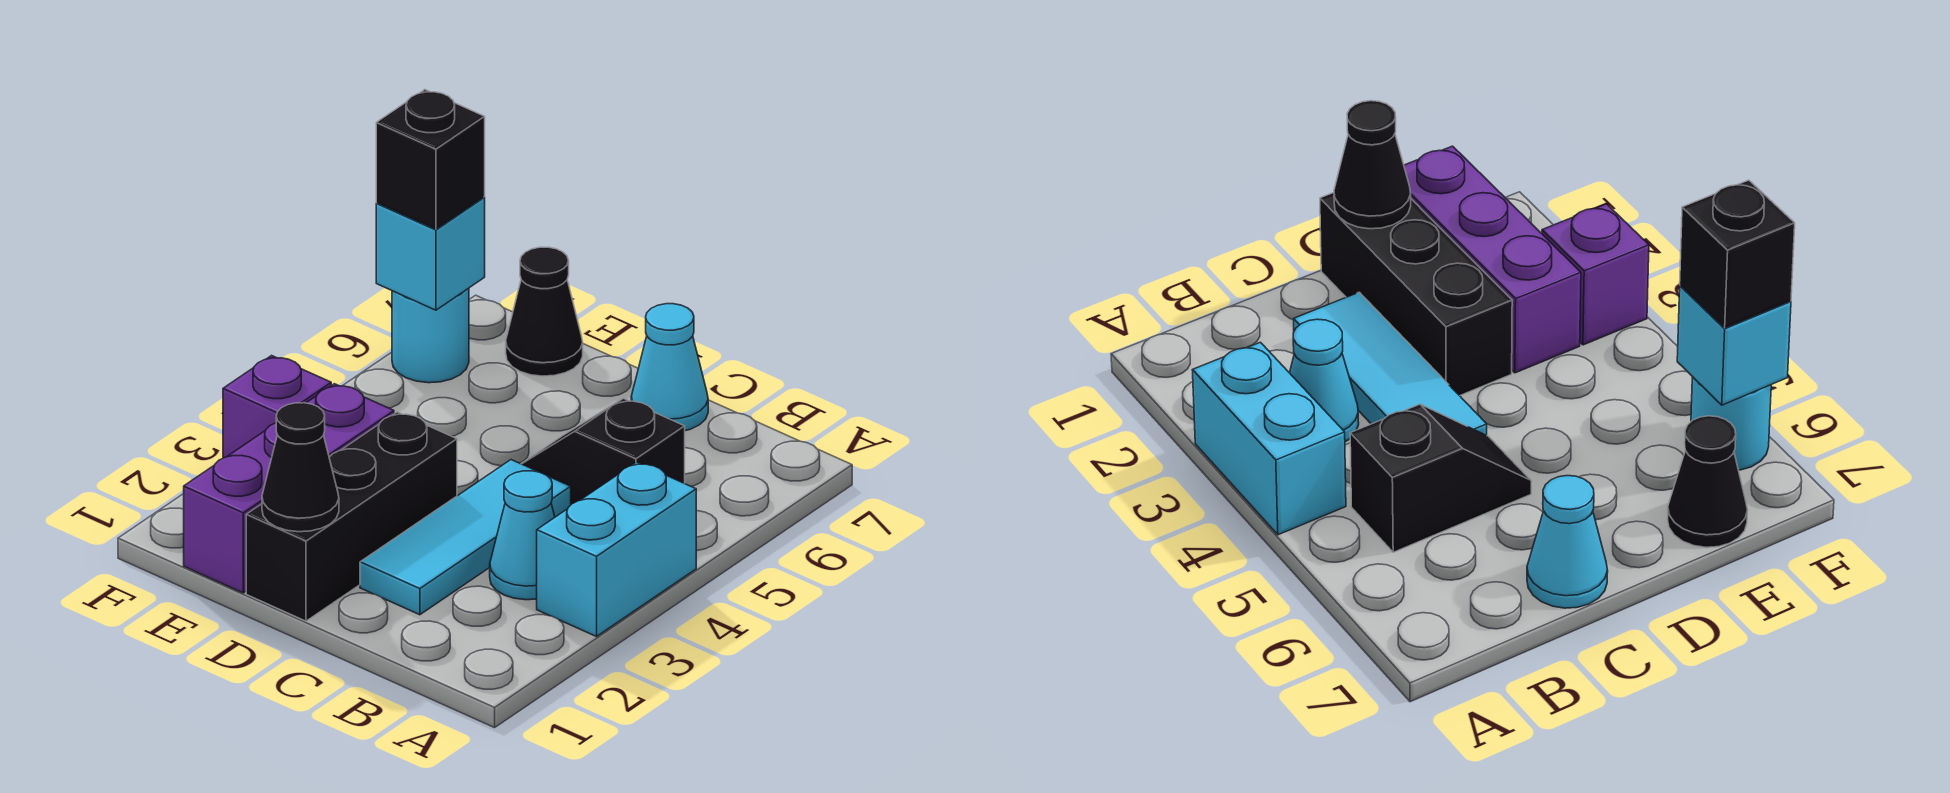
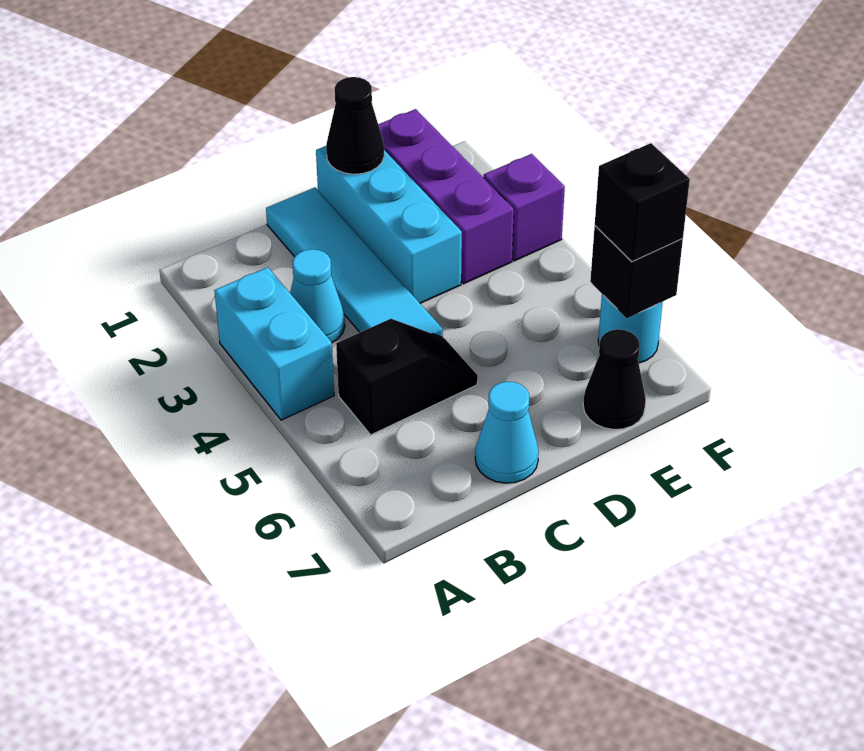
cyan 1x3 tile [360,460,571,615] -> cyan 1x4 tile [266,188,443,337]
black 1x3 brick [246,412,457,621] -> cyan 1x3 brick [316,146,462,303]
cyan 1x1 brick [376,197,485,310] -> black 1x1 brick [590,226,683,318]

